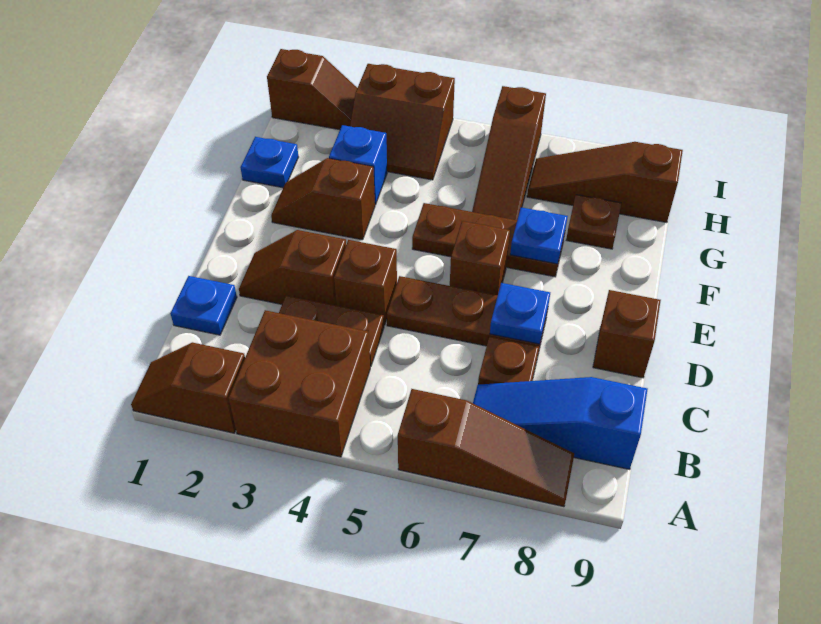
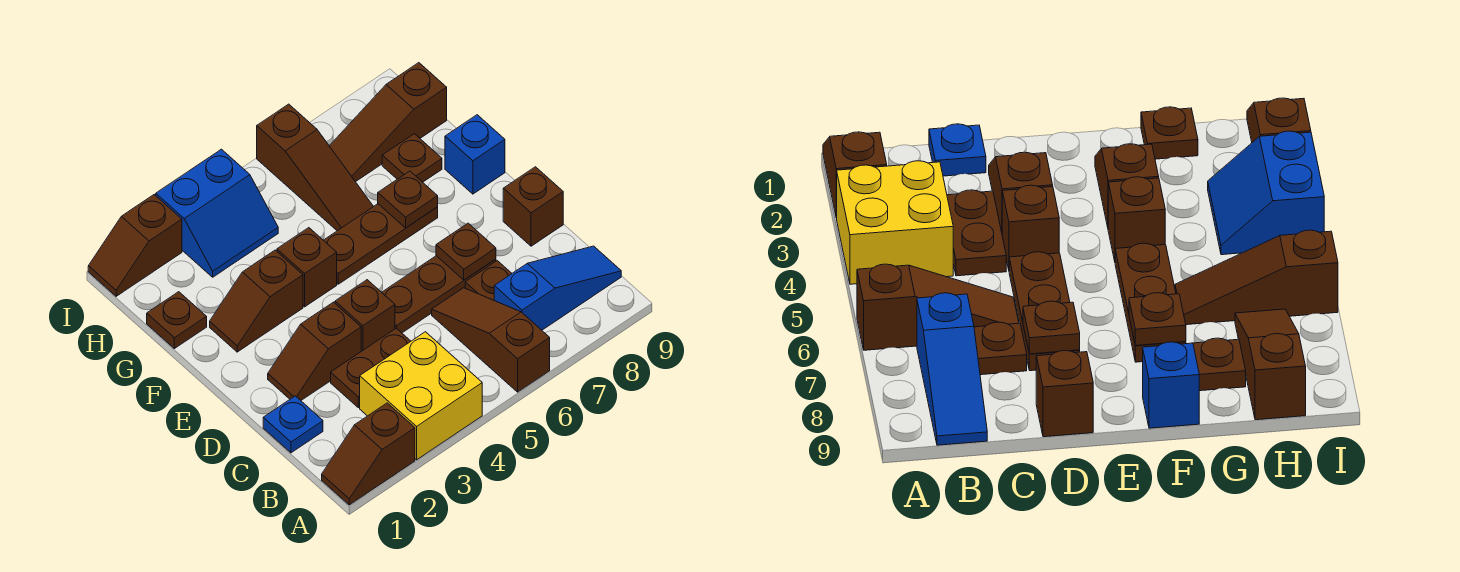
brown 2x2 brick [229,310,370,457] -> yellow 2x2 brick [360,332,482,460]
brown 1x3 slope [398,389,574,507] -> brown 1x3 slope turned to [432,288,550,392]
blue 1x3 slope [473,377,648,469] -> blue 1x3 slope turned to [494,246,621,330]
blue 1x1 plate [490,283,550,344] -> brown 1x1 plate [436,223,496,280]
brown 1x1 brick [450,221,510,295] -> brown 1x1 brick moved to [277,228,337,307]
blue 1x1 plate [510,207,568,264] -> brown 1x1 plate [378,171,438,228]
blue 1x1 plate [241,137,298,188] -> brown 1x1 plate [147,292,207,349]
blue 1x1 brick [329,125,387,205] -> blue 1x1 brick moved to [445,115,505,194]
brown 2x2 slope [350,64,455,180] -> blue 2x2 slope [156,149,278,277]
brown 1x2 slope [267,49,357,130] -> brown 1x2 slope turned to [88,195,182,296]

